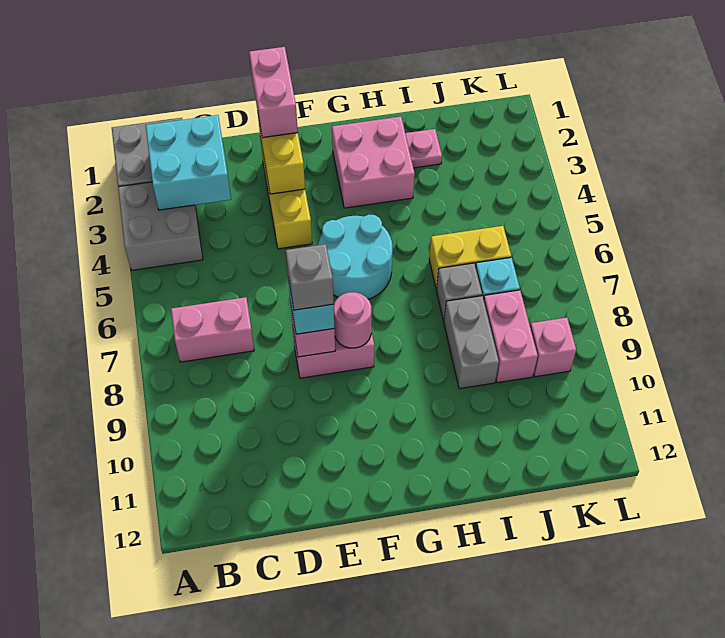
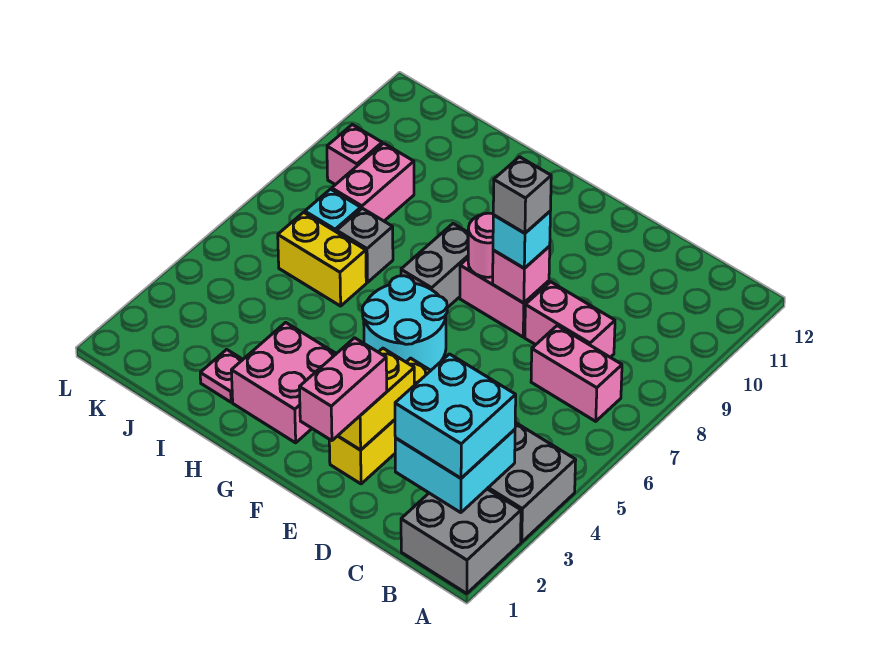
none -> cyan 2x2 brick [395,354,516,478]
none -> pink 1x2 brick [525,282,615,357]
grey 1x2 brick [444,296,499,389] -> grey 1x2 brick moved to [401,224,468,308]

